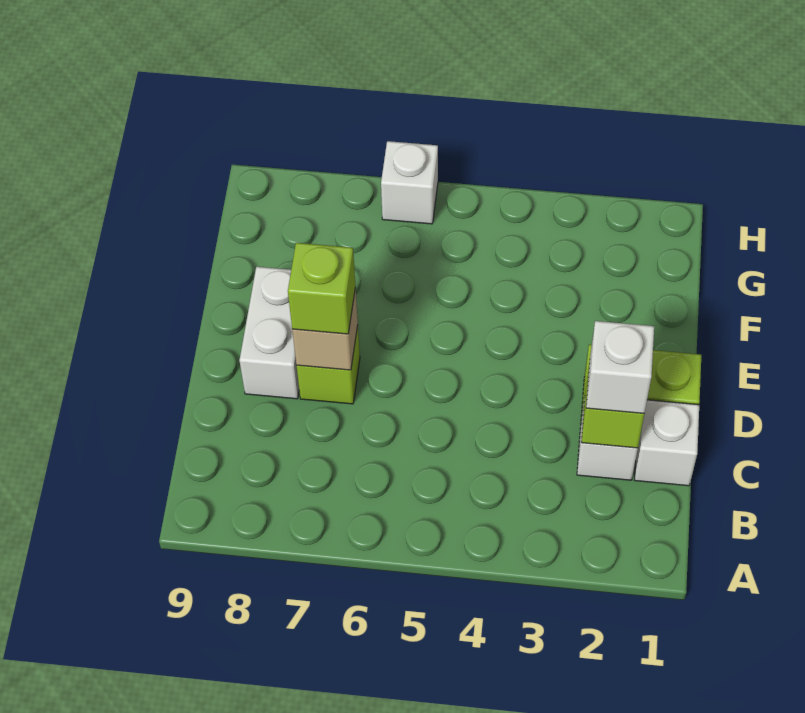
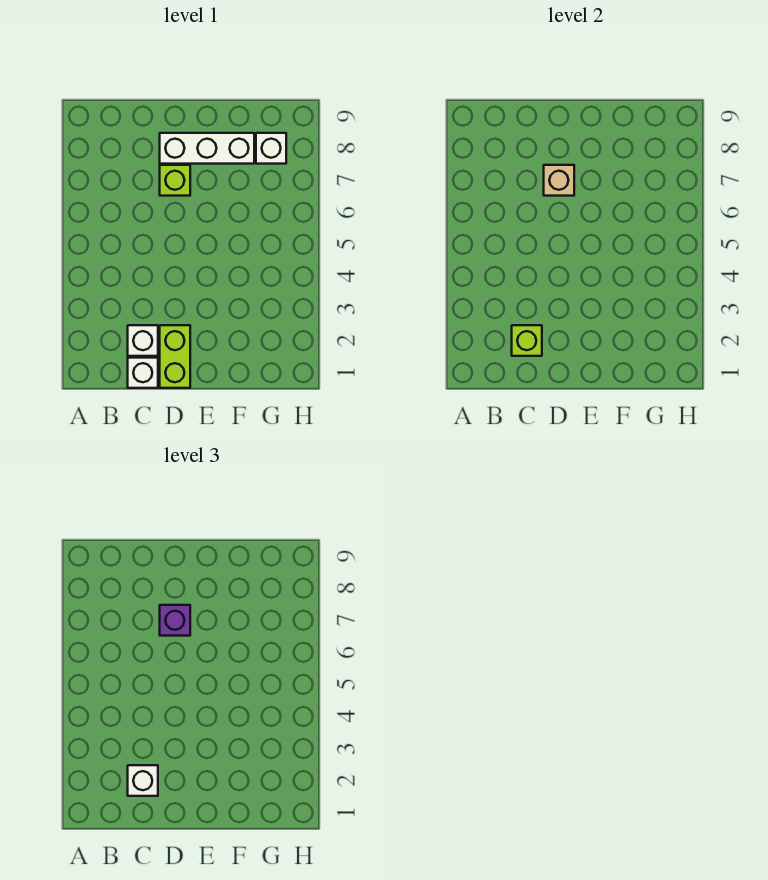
lime 1x1 brick [288,243,355,334] -> purple 1x1 brick [160,605,190,636]
white 1x2 brick [239,267,299,399] -> white 1x3 brick [160,133,254,164]
white 1x1 brick [381,141,438,224] -> white 1x1 brick moved to [256,133,286,164]

